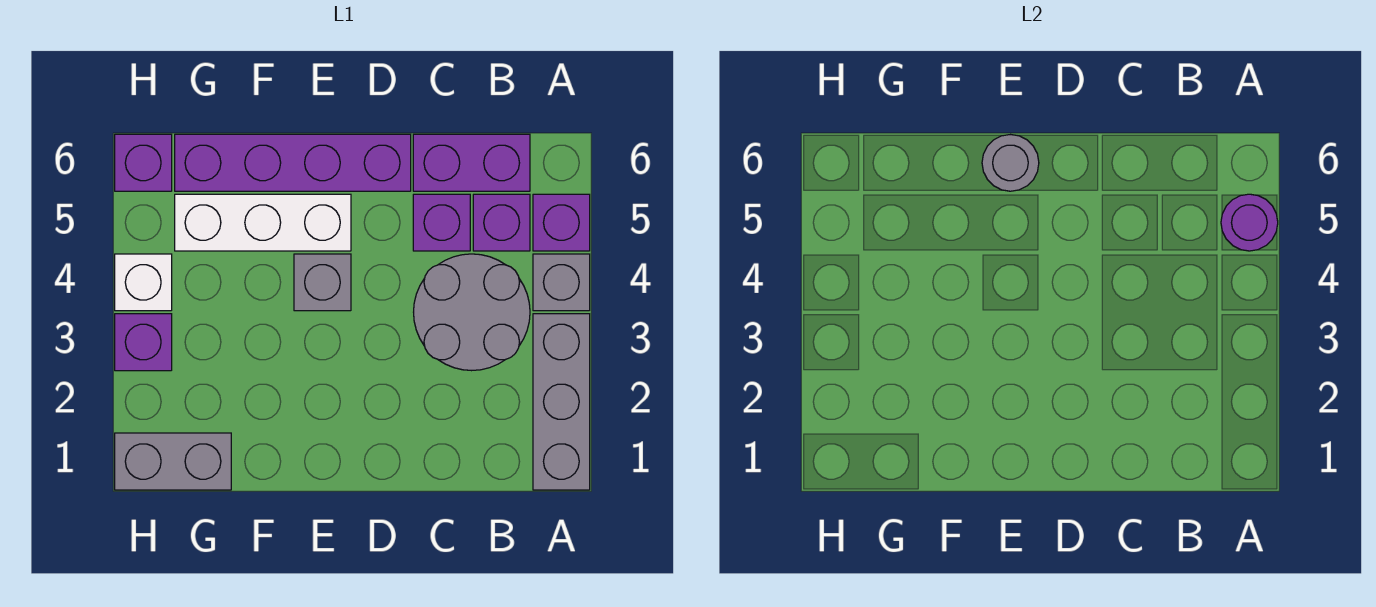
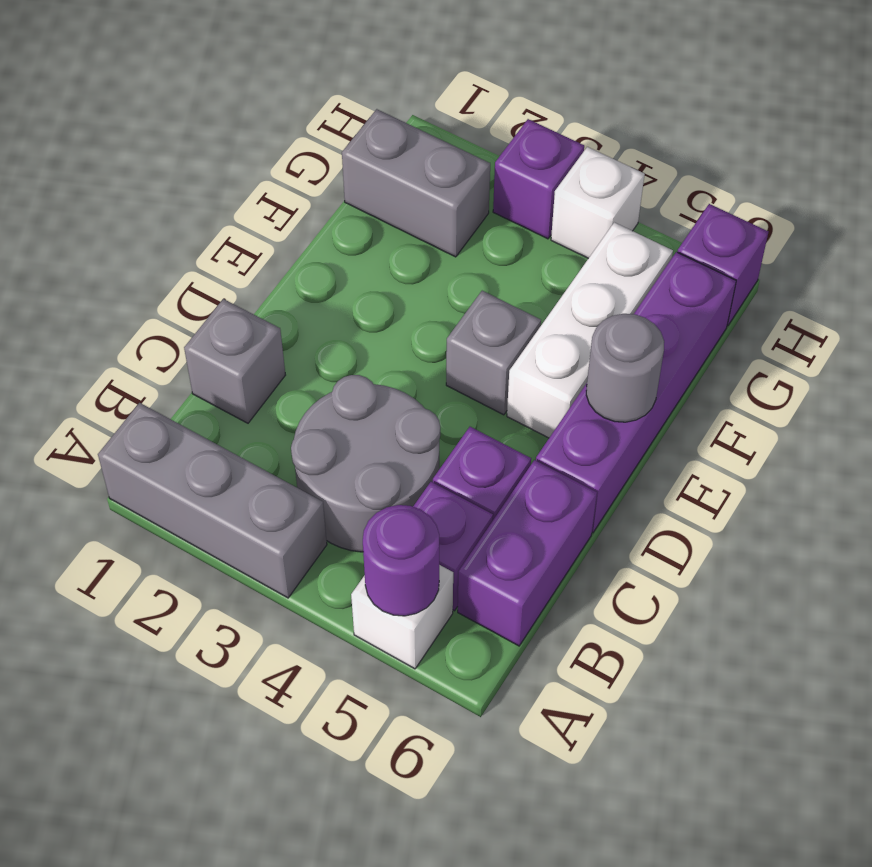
grey 1x1 brick [533,254,590,311] -> grey 1x1 brick moved to [184,299,285,423]
purple 1x1 brick [533,194,590,251] -> white 1x1 brick [351,565,453,669]
grey 1x2 brick [115,433,231,490] -> grey 1x2 brick turned to [342,109,490,257]

